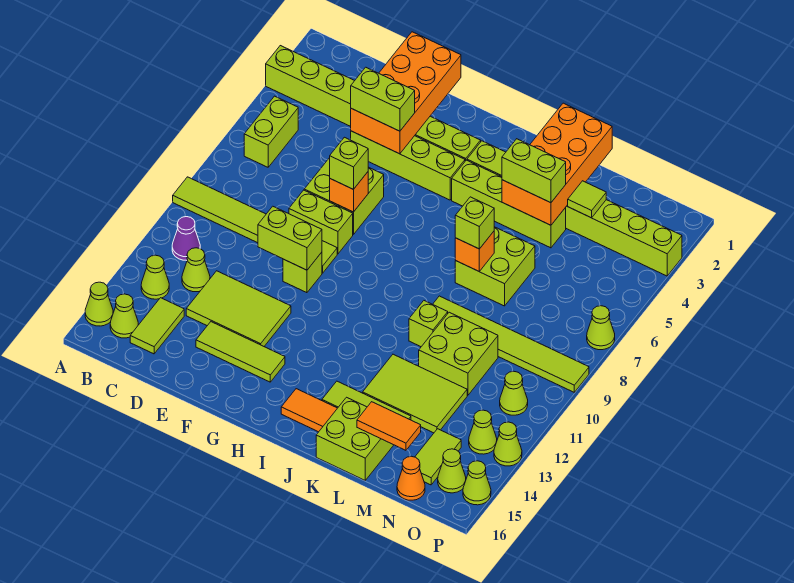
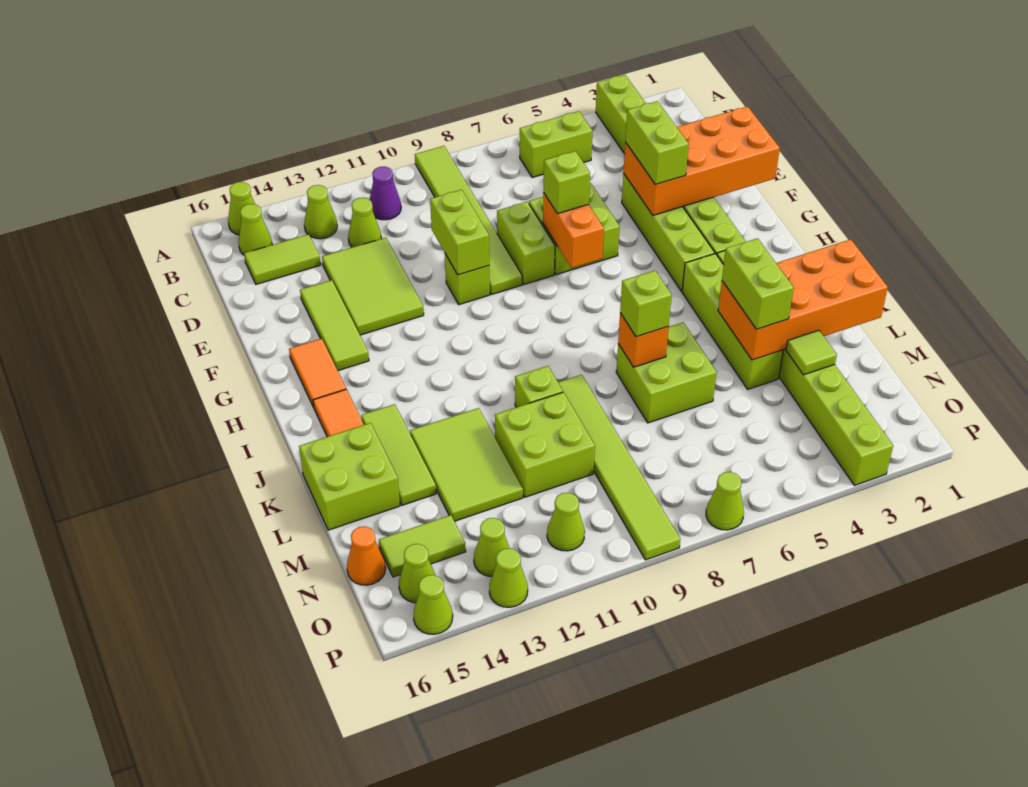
orange 1x1 brick [330,172,368,212] -> orange 1x2 brick [543,193,604,268]
orange 1x2 tile [357,402,421,450] -> orange 1x2 tile moved to [289,339,346,407]

